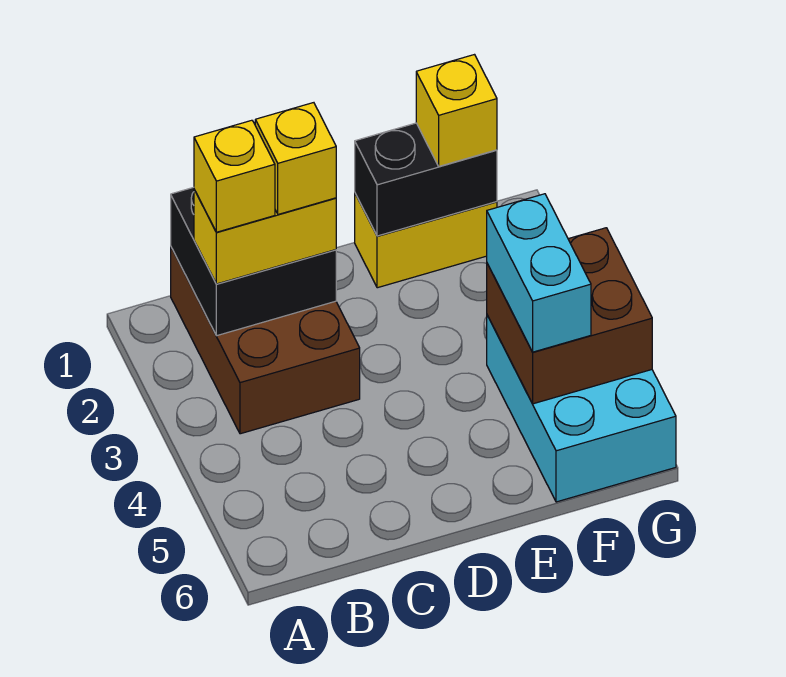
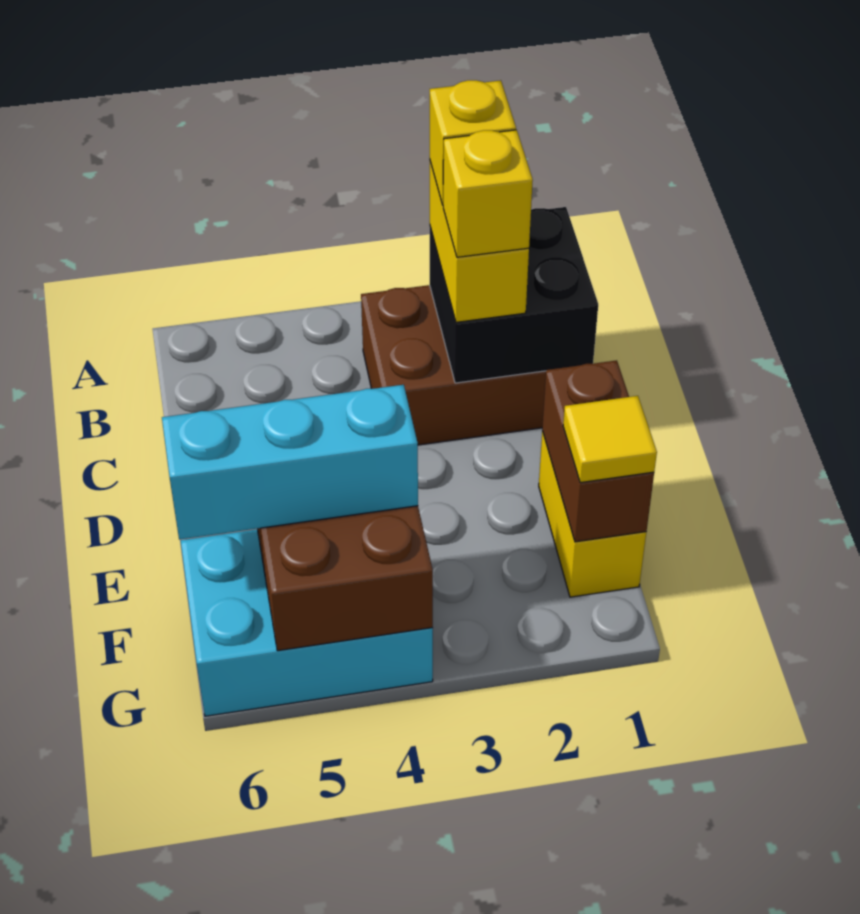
black 1x2 brick [355,123,497,236] -> brown 1x2 brick [542,360,654,542]
yellow 1x1 brick [416,55,497,166] -> yellow 1x1 tile [563,396,657,483]
cyan 1x2 brick [487,194,591,352] -> cyan 1x3 brick [162,385,418,540]

